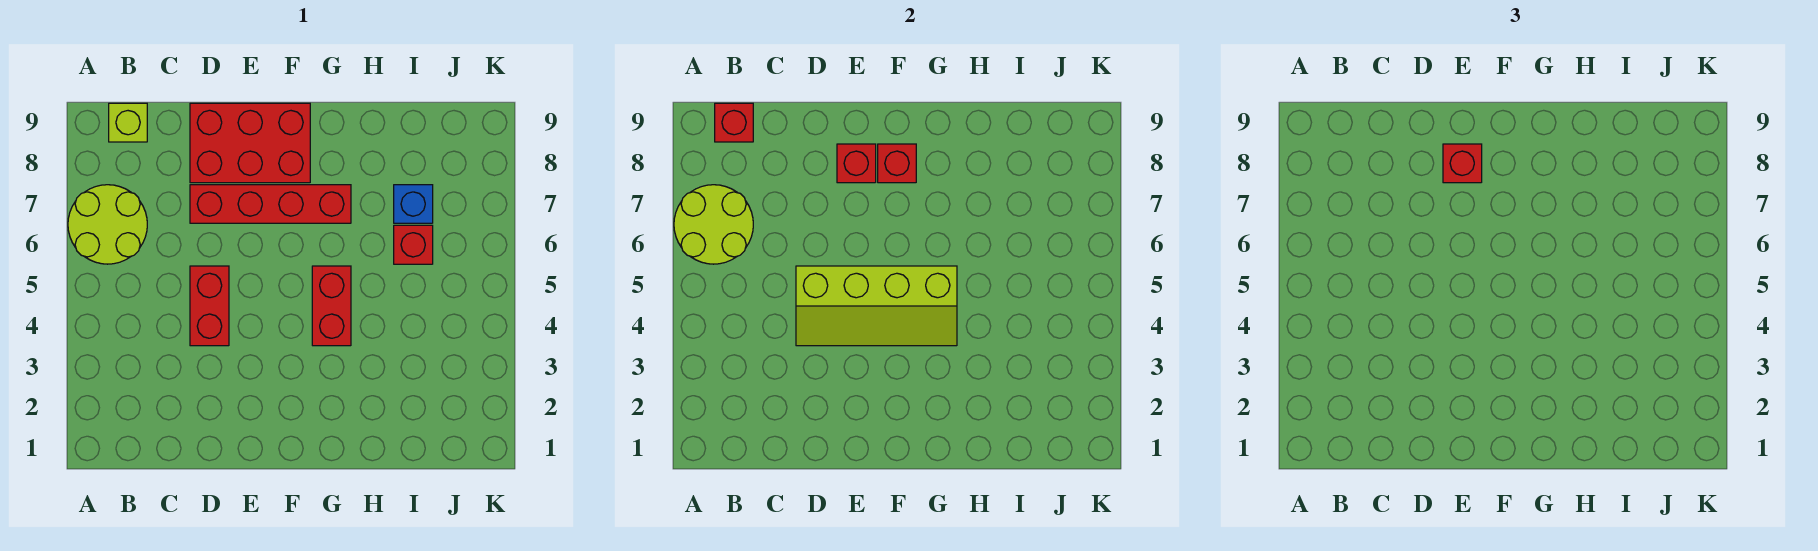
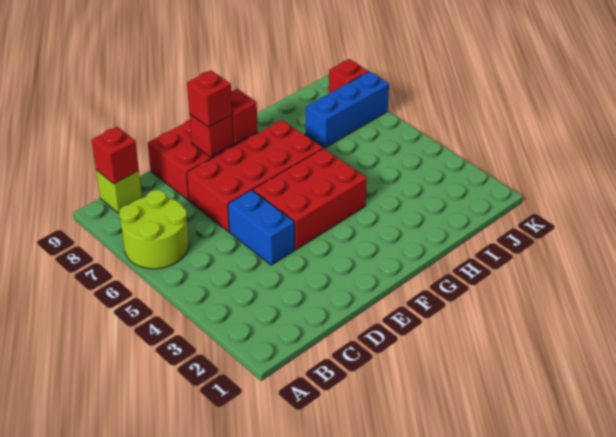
lime 2x2 round brick [674,185,753,264] -> none
red 1x2 brick [190,266,229,346] -> blue 1x2 brick [228,190,295,265]
lime 2x4 slope [796,266,957,346] -> none
red 1x4 brick [190,185,351,223] -> red 2x4 brick [187,120,323,232]
red 1x2 brick [312,266,351,346] -> red 2x3 brick [253,148,367,250]
red 1x1 brick [394,225,433,264] -> red 1x1 brick moved to [329,59,368,93]
blue 1x1 brick [394,185,433,223] -> blue 1x3 brick [306,72,389,148]

